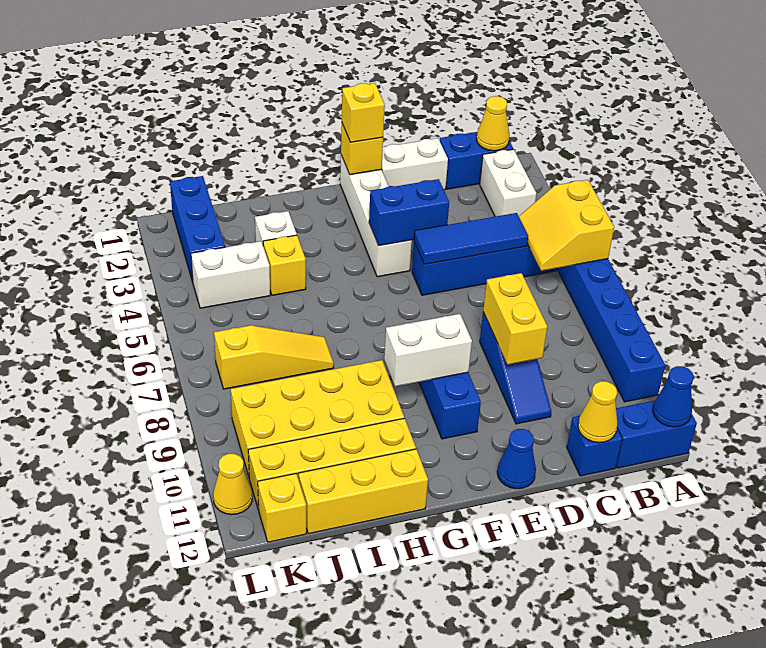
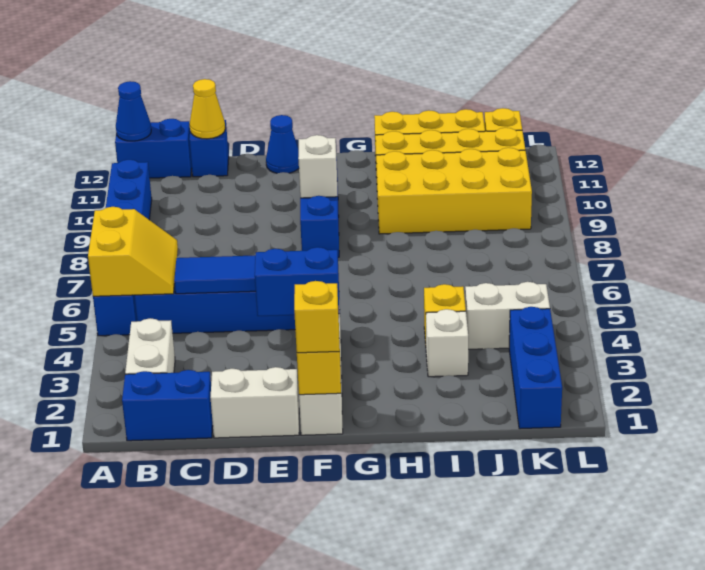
yellow 1x1 cone [477,96,510,151] -> none
blue 1x3 slope [480,312,552,424] -> none
yellow 1x2 brick [483,273,547,365] -> none
white 1x2 brick [384,314,472,386] -> white 1x1 brick [298,135,337,198]
yellow 1x3 slope [214,325,334,389] -> none
yellow 1x1 cone [213,454,252,515] -> none

